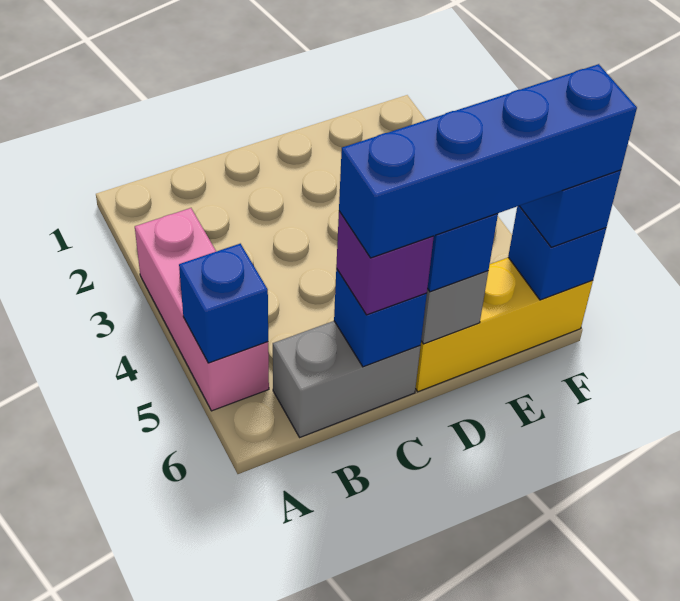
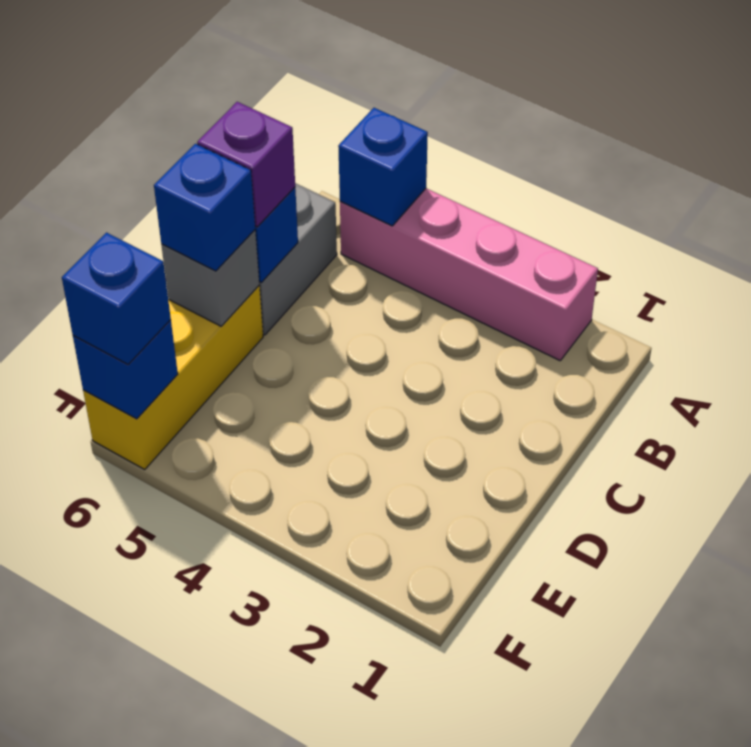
pink 1x3 brick [135,208,269,411] -> pink 1x4 brick [340,188,598,361]
blue 1x4 brick [339,64,637,258] -> none

